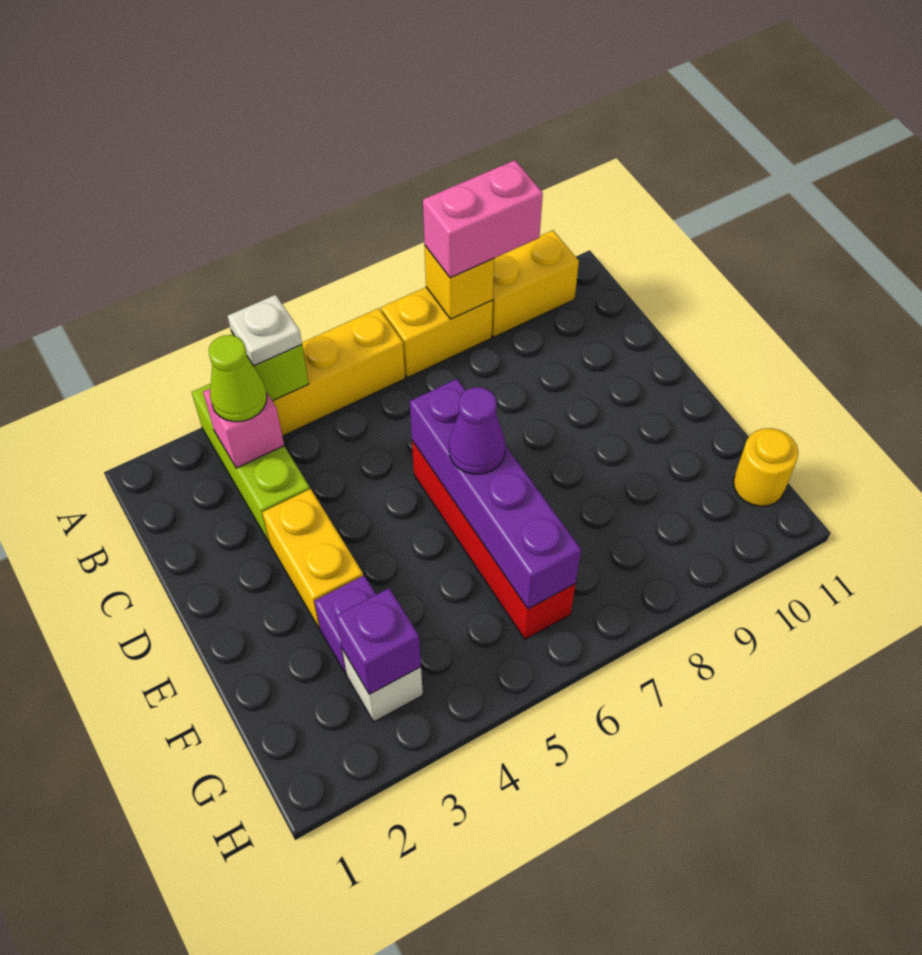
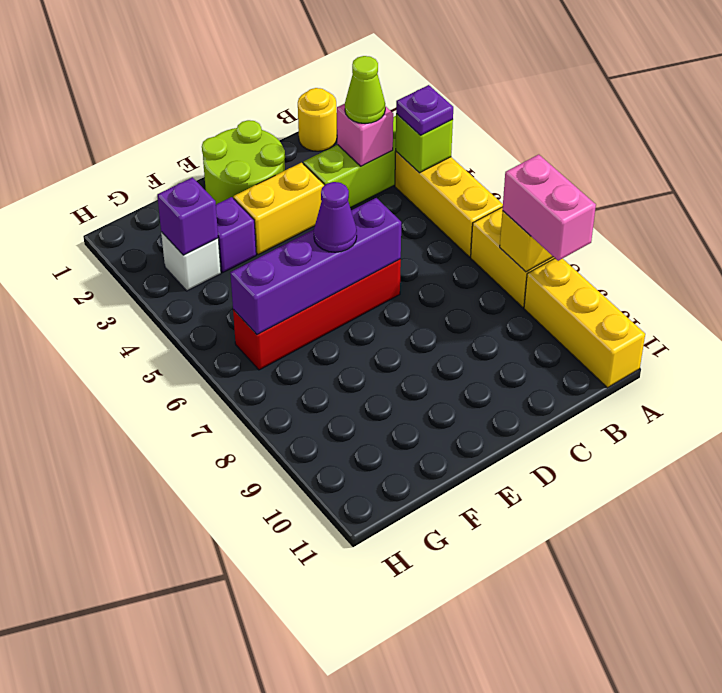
white 1x1 plate [228,295,302,366] -> purple 1x1 plate [396,85,453,135]
yellow 1x2 brick [492,230,579,337] -> yellow 1x3 brick [524,259,645,388]
none -> lime 2x2 round brick [202,120,285,205]
yellow 1x1 round brick [733,428,798,506] -> yellow 1x1 round brick moved to [298,88,337,151]

